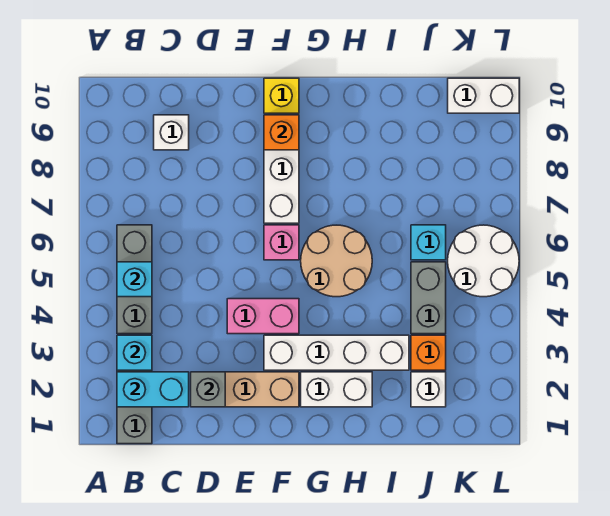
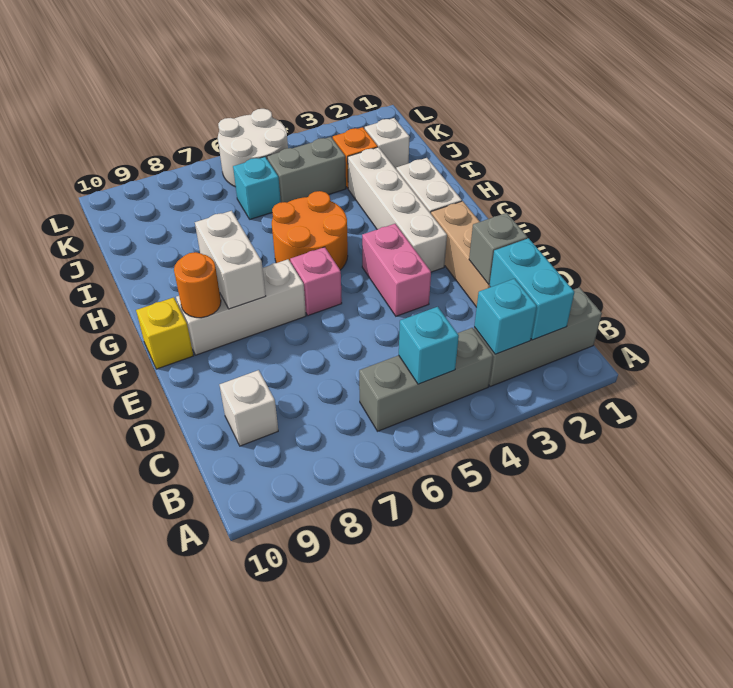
orange 1x1 brick [264,115,299,150] -> orange 1x1 round brick [174,252,221,318]
tan 2x2 round brick [301,225,372,297] -> orange 2x2 round brick [272,191,348,270]
white 1x2 brick [448,78,519,113] -> white 1x2 brick moved to [195,211,266,309]

